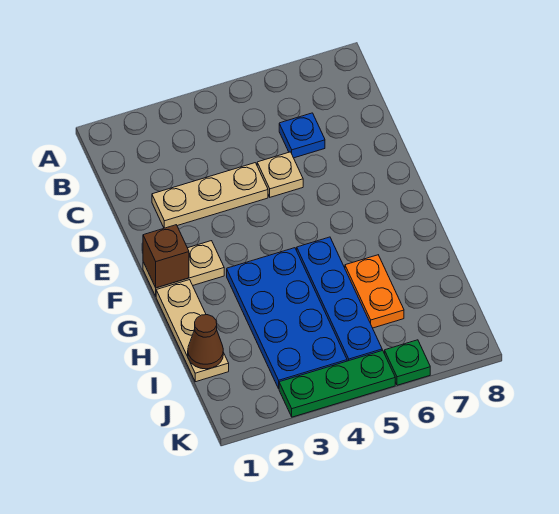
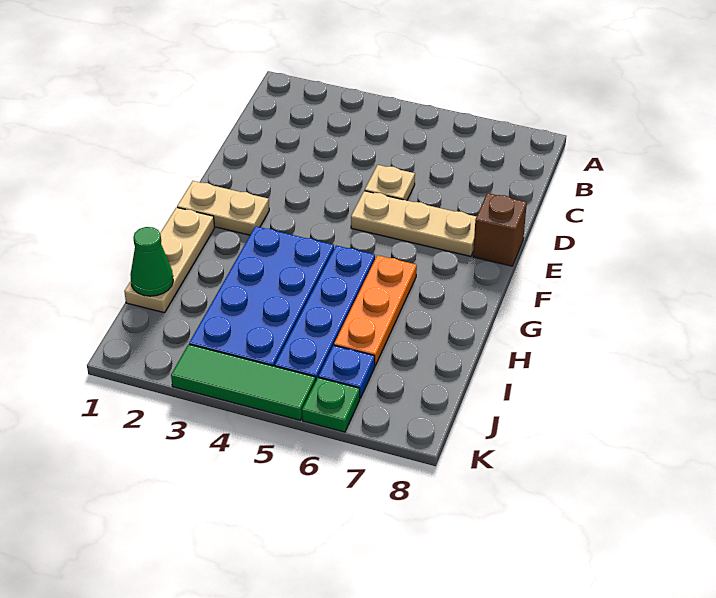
blue 1x1 plate [279,113,325,158] -> blue 1x1 plate moved to [318,345,375,398]
tan 1x3 plate [152,163,268,228] -> tan 1x3 plate moved to [351,191,476,256]
brown 1x1 brick [143,225,189,288] -> brown 1x1 brick moved to [473,193,527,266]
orange 1x2 plate [345,255,404,328] -> orange 1x3 plate [334,255,417,365]
brown 1x1 cone [188,315,223,369] -> green 1x1 cone [130,227,173,296]
green 1x3 plate [279,350,395,417] -> green 1x3 tile [171,344,316,420]

